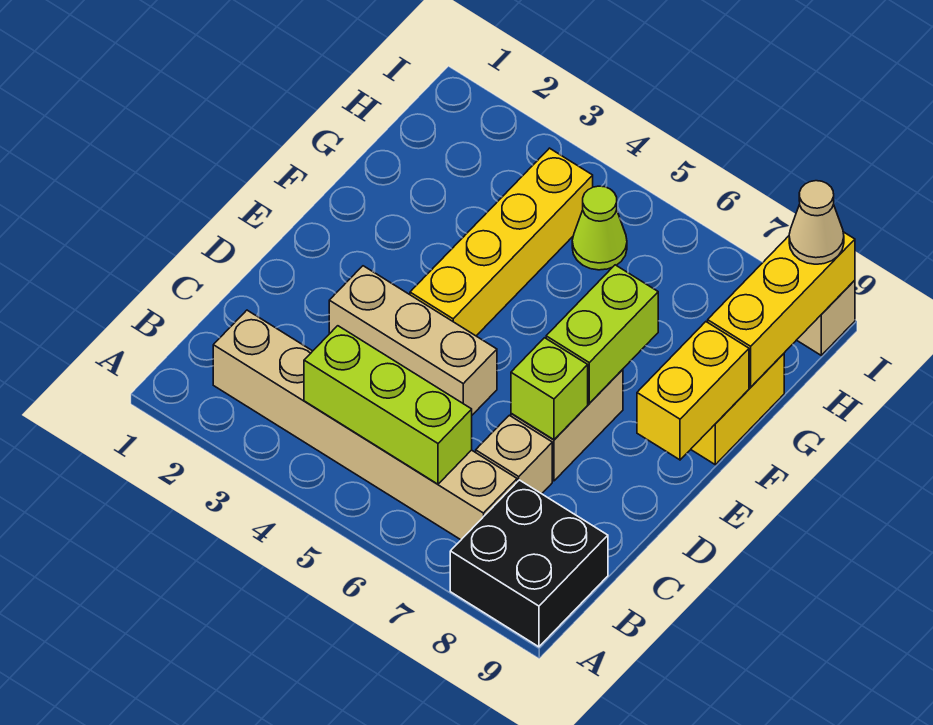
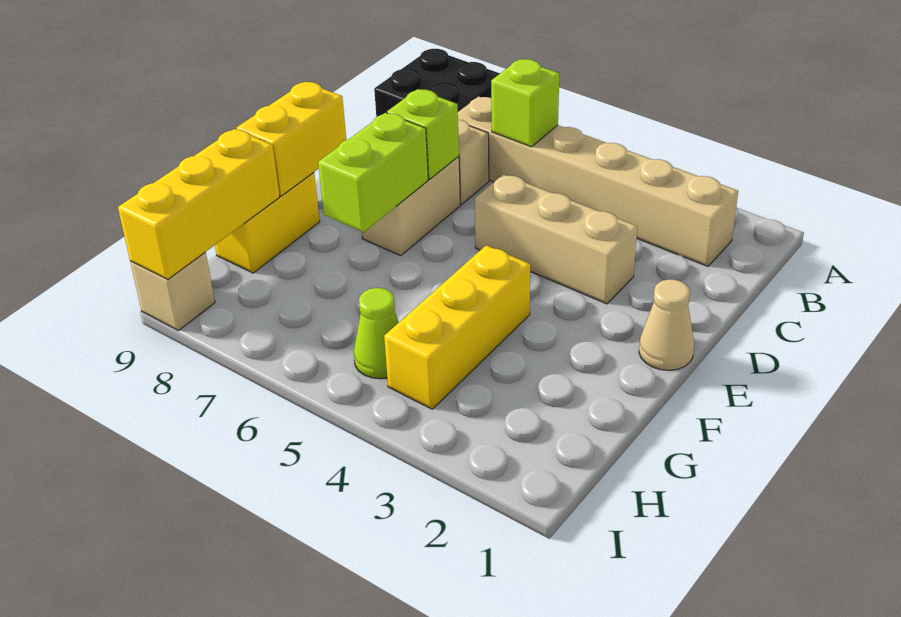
lime 1x3 brick [304,326,472,484] -> lime 1x1 brick [491,59,559,147]
yellow 1x4 brick [410,148,593,336] -> yellow 1x3 brick [384,245,530,409]
tan 1x1 cone [789,181,844,264] -> tan 1x1 cone moved to [639,279,694,370]

